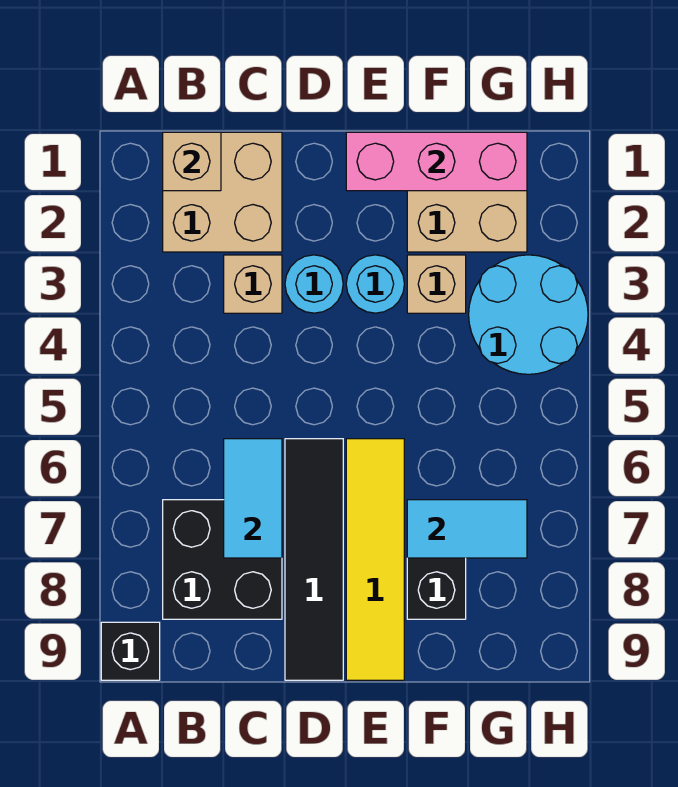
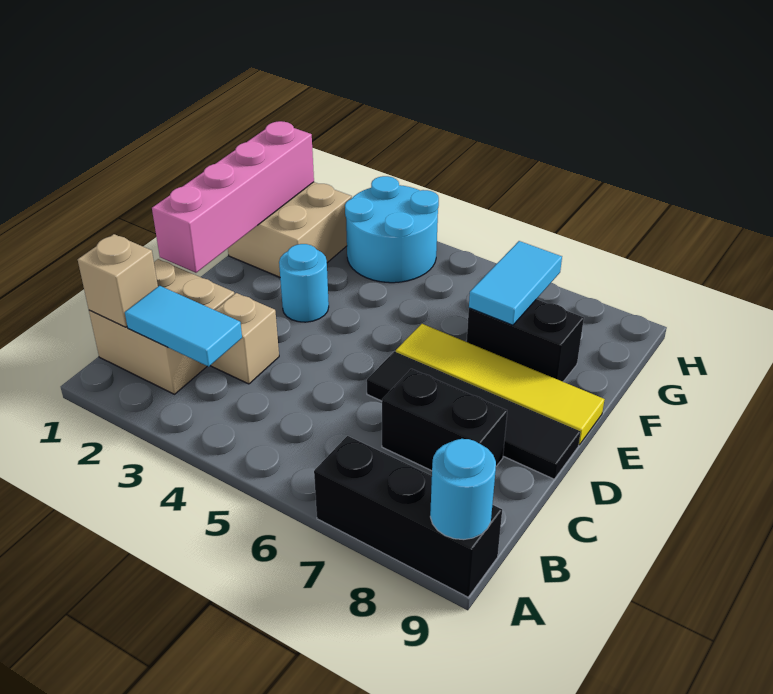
black 1x1 brick [101,622,160,680] -> black 1x3 brick [314,436,502,597]
black 2x2 brick [163,500,282,619] -> black 1x2 brick [382,369,507,471]
cyan 1x2 tile [224,439,282,558] -> cyan 1x2 tile moved to [125,286,242,367]
cyan 1x1 round brick [285,255,343,313] -> cyan 1x1 round brick moved to [430,439,496,540]
pink 1x3 brick [346,132,527,191] -> pink 1x4 brick [152,121,314,273]
tan 1x1 brick [407,255,466,313] -> none

